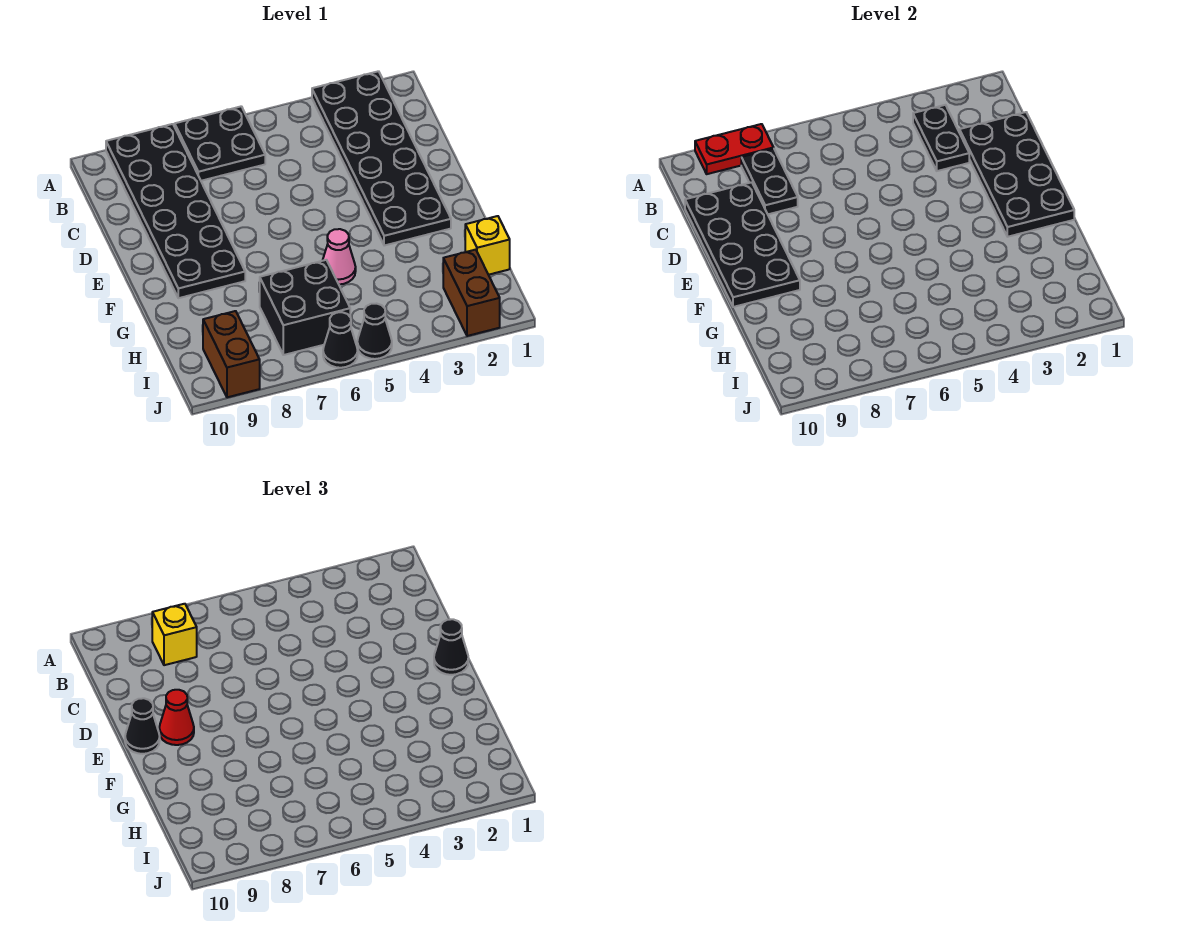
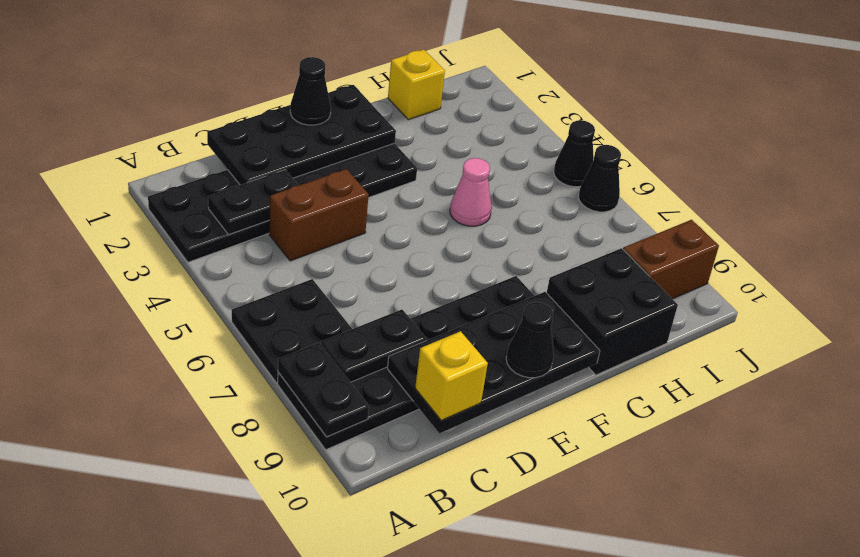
red 1x2 plate [695,124,774,174] -> black 1x2 plate [278,342,369,437]
yellow 1x1 brick [152,604,197,665] -> yellow 1x1 brick moved to [415,331,488,420]
red 1x1 cone [159,690,194,745] -> none
black 2x2 brick [260,260,350,355] -> black 2x2 brick moved to [547,248,678,375]
brown 1x2 brick [443,250,500,336] -> brown 1x2 brick moved to [269,169,369,261]

